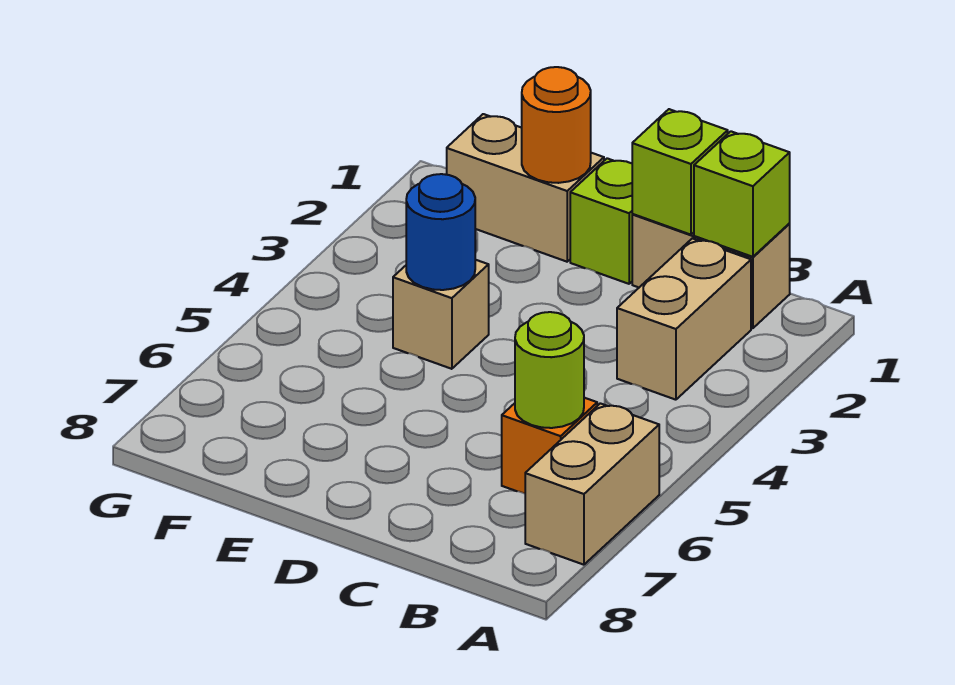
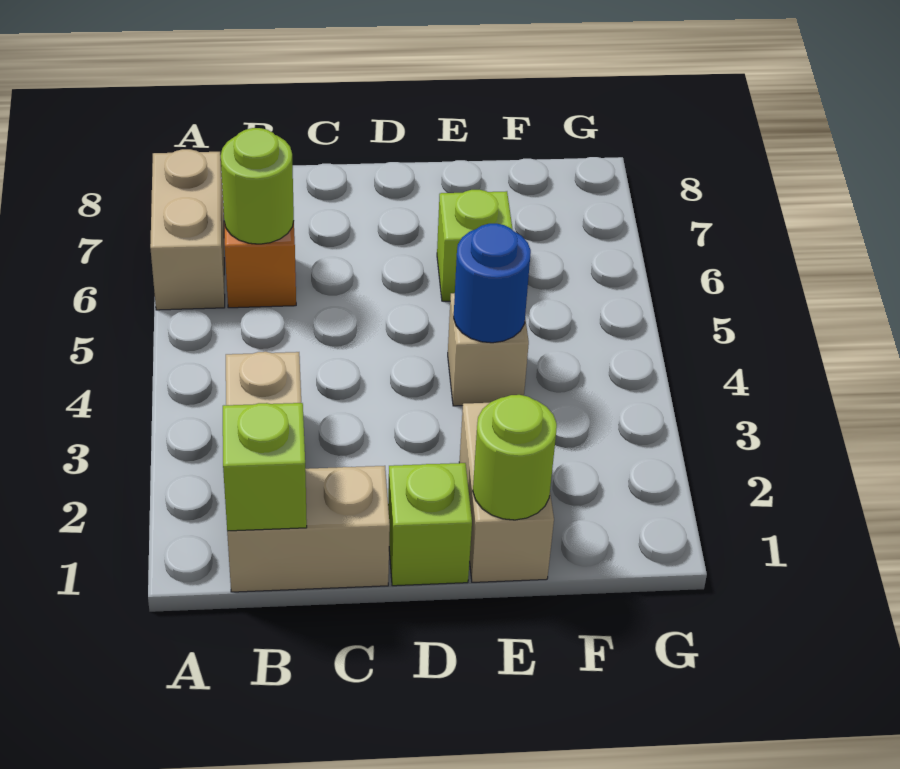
lime 1x1 brick [632,109,728,235] -> lime 1x1 brick moved to [437,190,513,301]
tan 1x2 brick [447,114,604,262] -> tan 1x2 brick turned to [459,403,554,582]
orange 1x1 round brick [522,67,591,183] -> lime 1x1 round brick [473,395,557,520]

